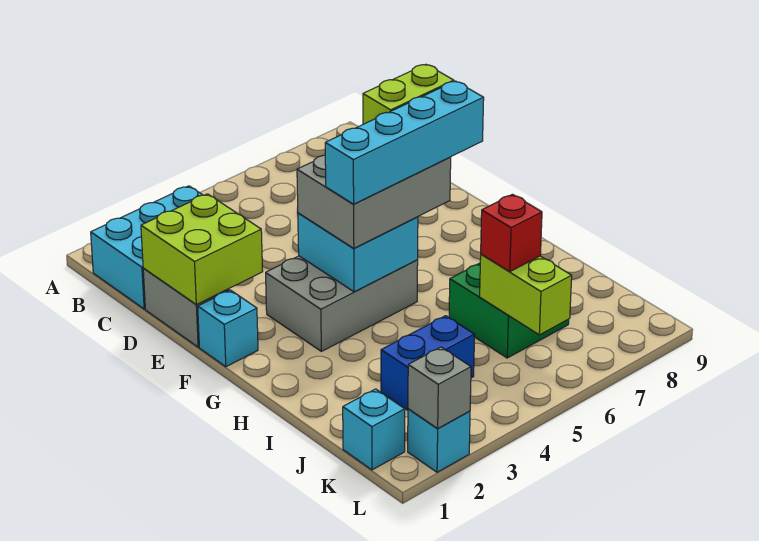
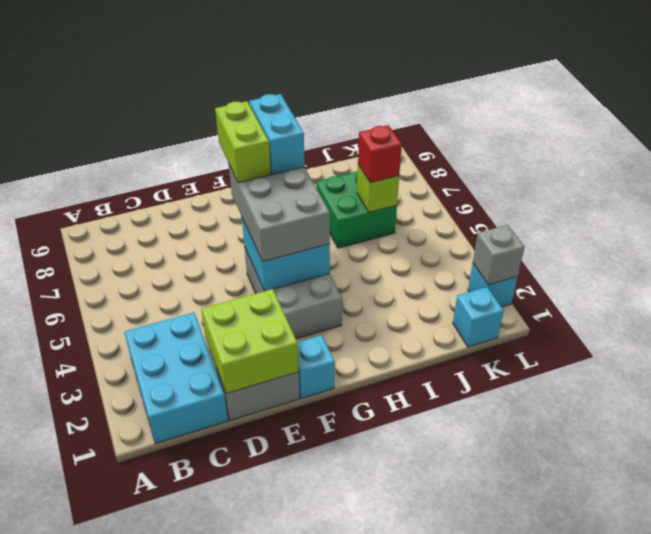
cyan 1x4 brick [325,81,484,204] -> cyan 1x2 brick [249,94,305,174]
blue 1x2 brick [381,316,475,410] -> none
lime 1x2 brick [480,254,572,335] -> lime 1x1 brick [357,164,399,212]

